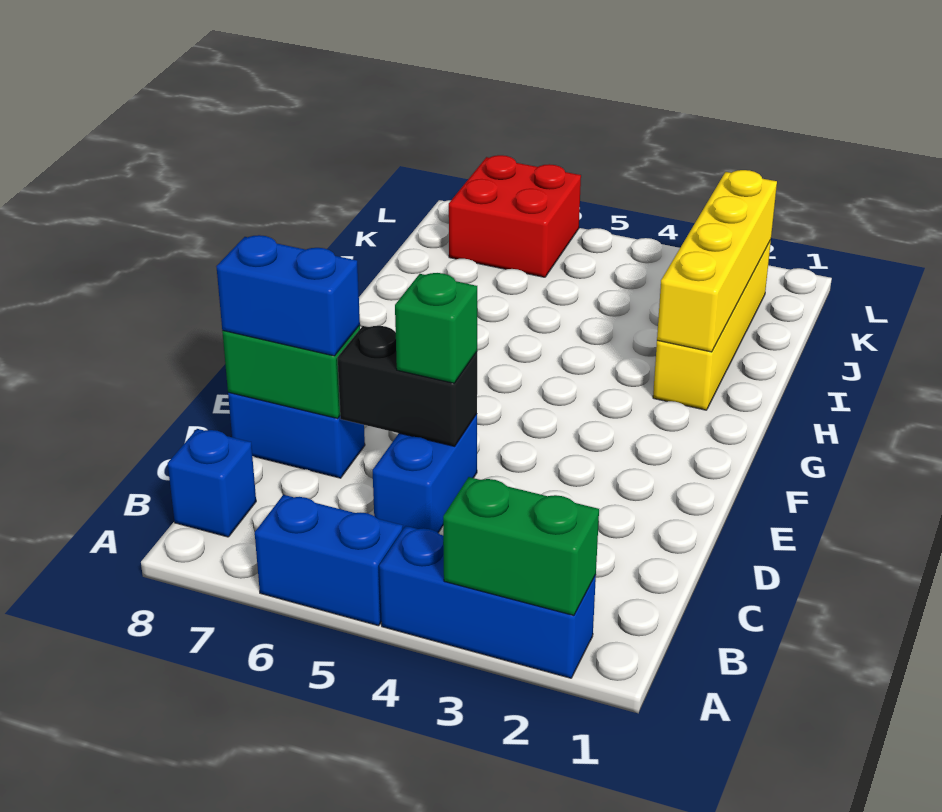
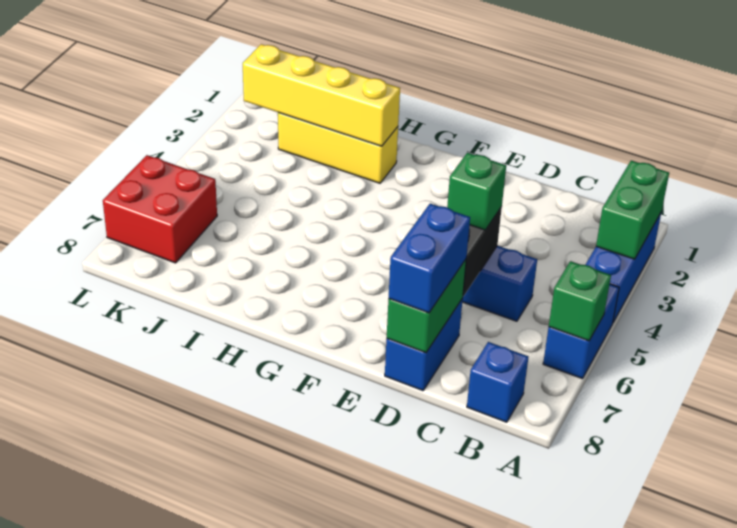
none -> green 1x1 brick [549,261,611,341]
yellow 1x4 brick [653,240,771,410] -> yellow 1x3 brick [278,112,398,183]

